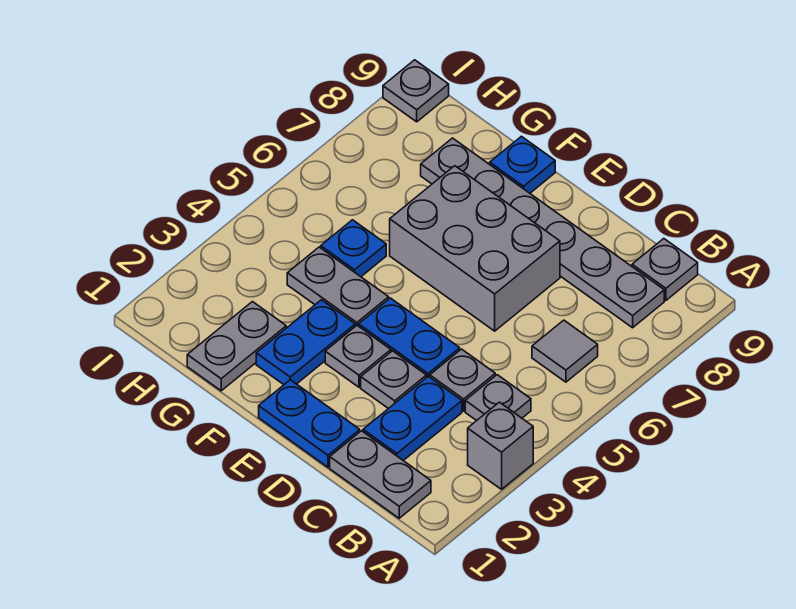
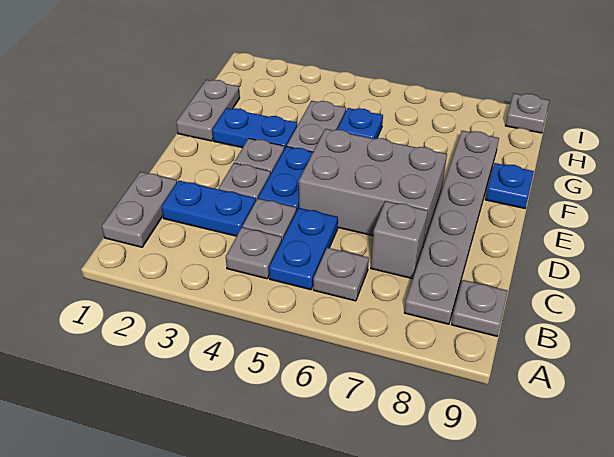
grey 1x1 brick [468,402,533,489] -> grey 1x1 brick moved to [371,201,428,279]
grey 1x1 tile [532,320,598,382] -> grey 1x1 plate [313,248,369,301]
blue 1x2 plate [259,380,360,467] -> blue 1x2 plate moved to [269,208,338,290]
grey 2x3 brick [390,166,560,331] -> grey 2x3 brick turned to [299,129,447,246]
grey 1x2 plate [187,302,286,391] -> grey 1x2 plate turned to [176,80,240,141]

